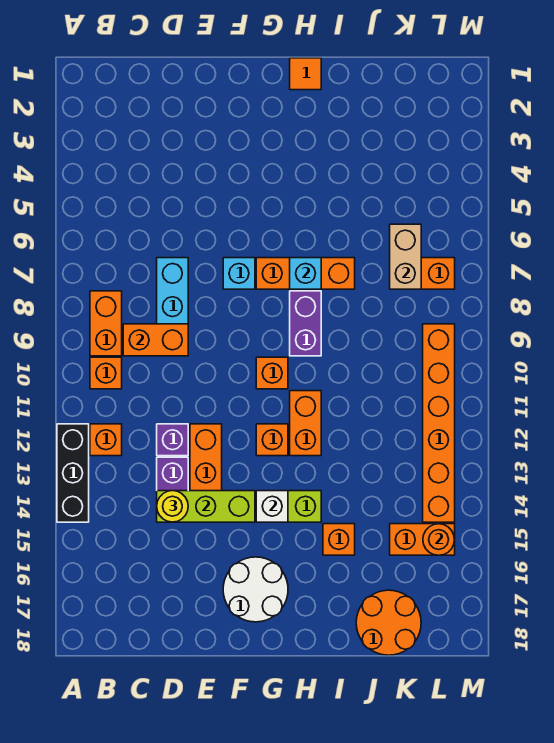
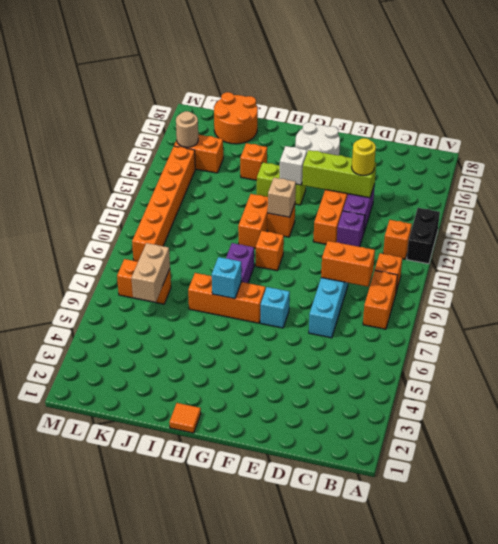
black 1x3 brick [57,424,89,522] -> black 1x2 brick [407,208,440,264]
none -> tan 1x1 brick [268,178,296,217]
orange 1x1 round brick [423,524,454,555] -> tan 1x1 round brick [176,111,198,147]

